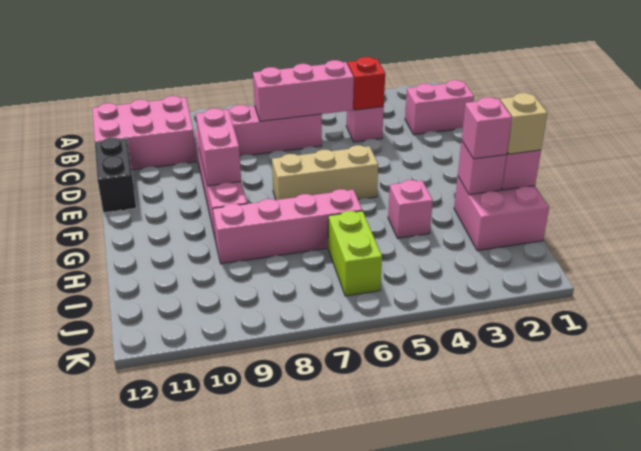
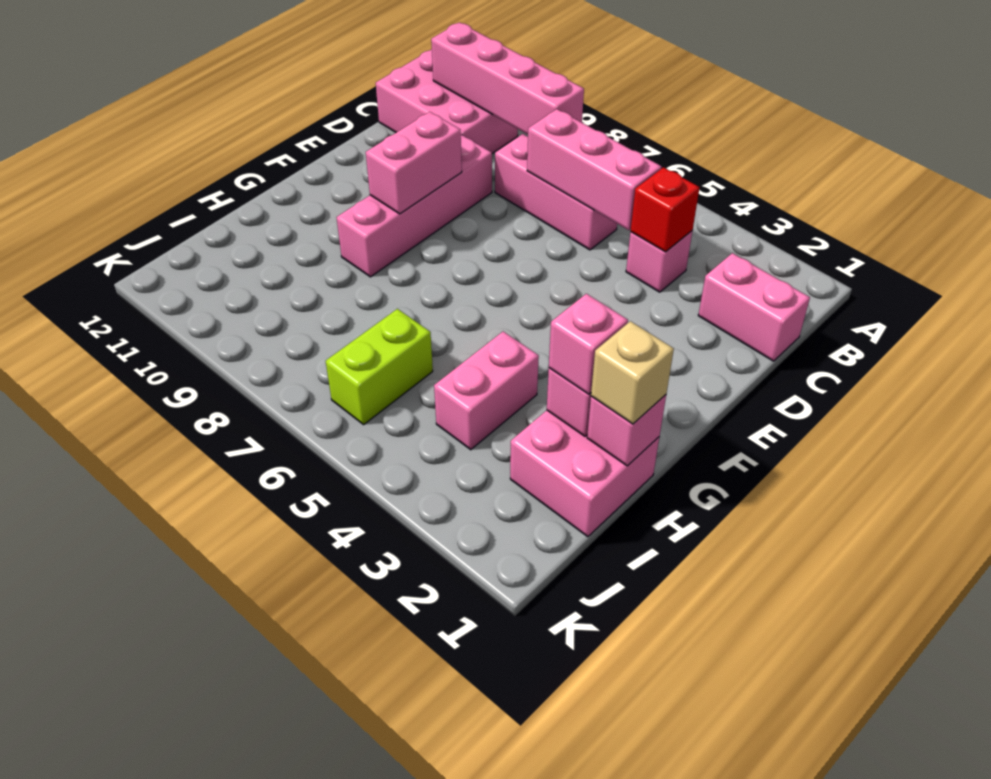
black 1x2 brick [95,138,136,213] -> none
tan 1x3 brick [272,145,378,200] -> none
pink 1x1 brick [388,180,433,238] -> pink 1x2 brick [434,332,539,450]
pink 1x4 brick [213,189,362,264] -> pink 1x4 brick moved to [431,22,584,134]

